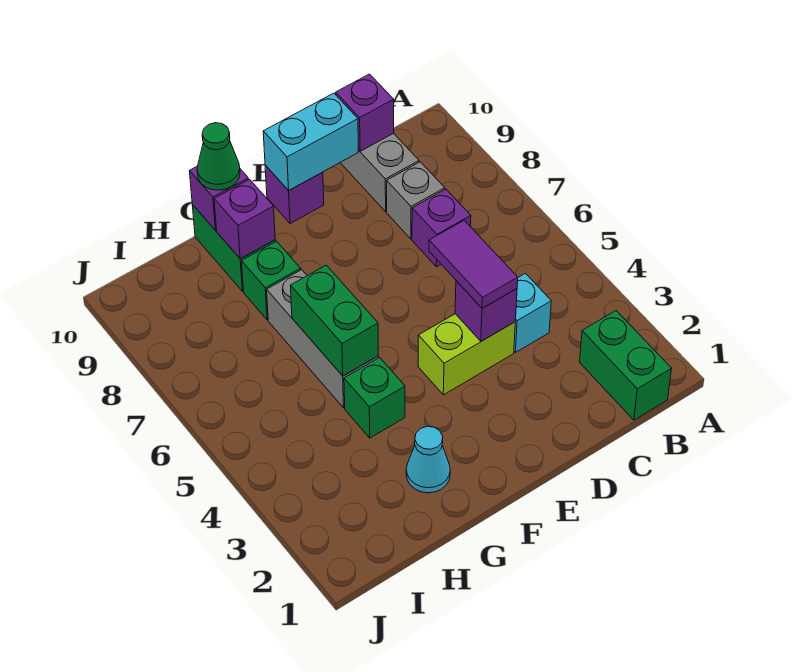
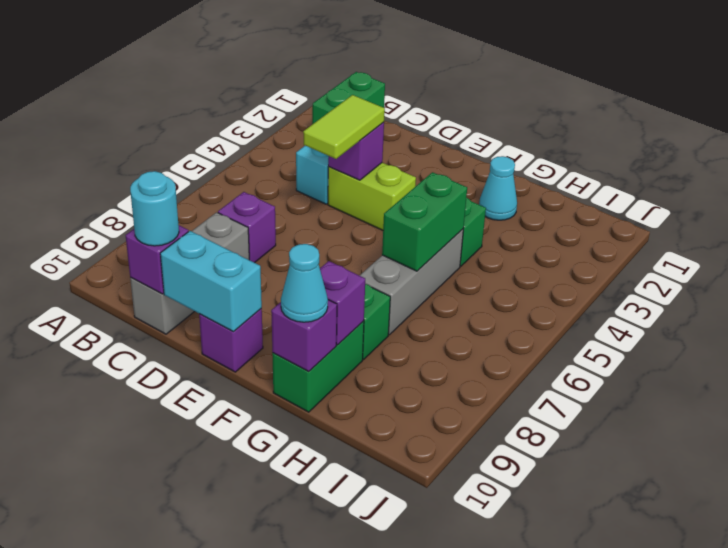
none -> cyan 1x1 round brick [130,171,179,246]
purple 1x2 tile [429,221,518,308] -> lime 1x2 tile [303,95,385,159]
green 1x1 cone [197,123,240,190] -> cyan 1x1 cone [281,244,328,322]

